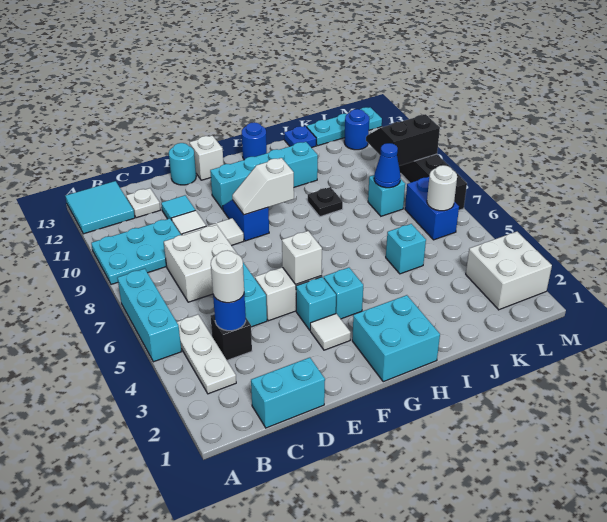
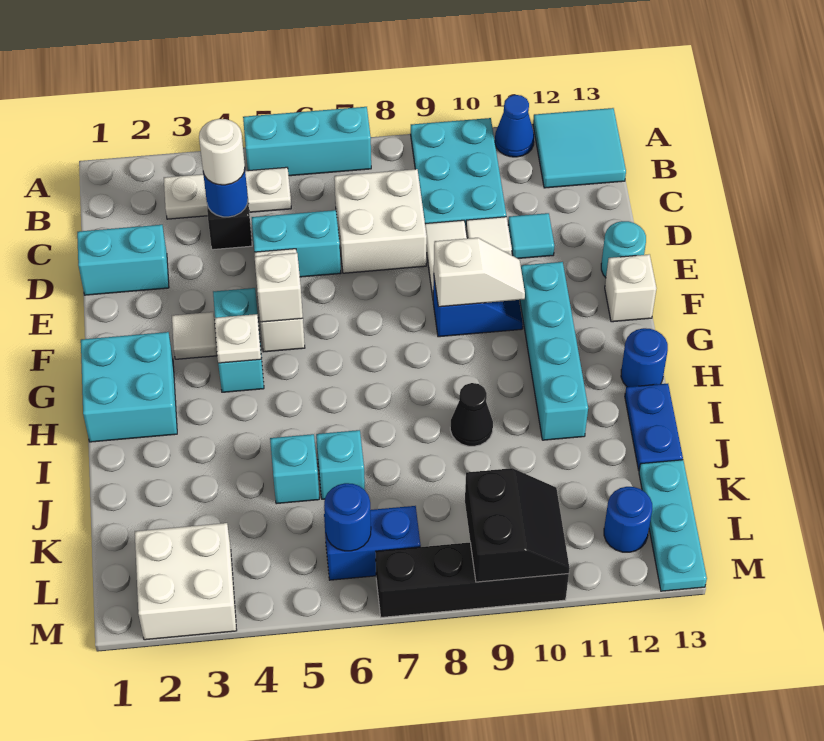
cyan 1x2 brick [251,358,325,428] -> cyan 1x2 brick turned to [77,225,169,295]
white 1x1 plate [126,188,160,218] -> white 1x1 plate moved to [214,314,261,363]
white 1x2 slope [232,158,294,215] -> white 1x2 slope turned to [434,238,525,307]
black 1x1 plate [308,187,343,217] -> black 1x1 cone [450,383,493,446]
blue 1x1 plate [284,126,316,148] -> blue 1x2 plate [625,384,683,470]
cyan 1x1 brick [368,175,405,216] -> cyan 1x1 brick moved to [316,430,365,499]
blue 1x1 cone [374,143,401,188] -> blue 1x1 cone moved to [495,95,534,157]
white 1x1 round brick [427,165,457,211] -> blue 1x1 round brick [324,483,371,551]

